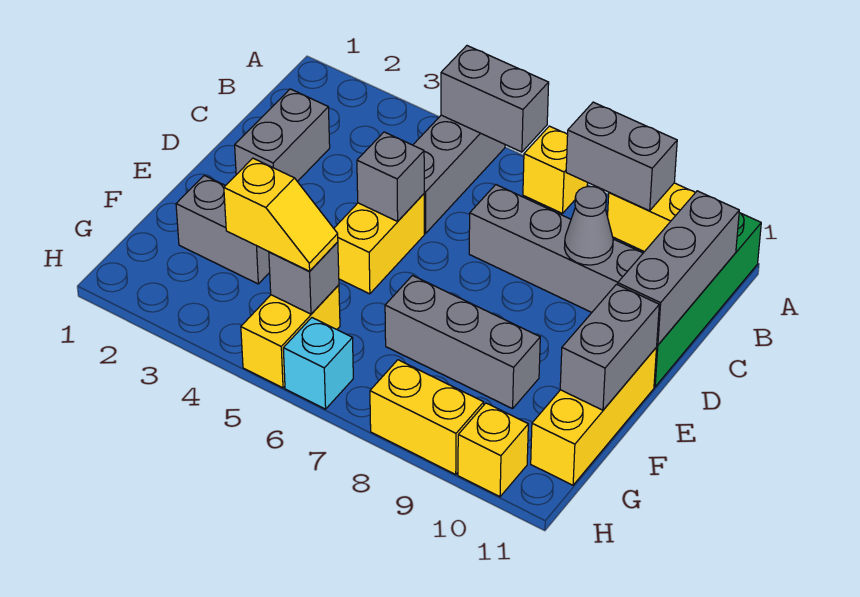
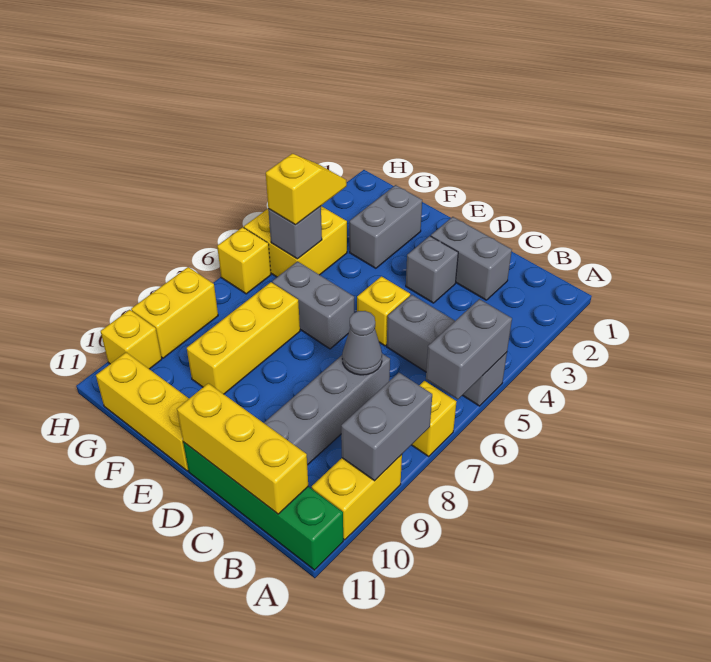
grey 1x3 brick [618,191,739,345] -> yellow 1x3 brick [177,383,308,514]
grey 1x1 cone [564,187,613,265] -> grey 1x1 cone moved to [342,311,382,375]
yellow 1x2 brick [334,194,424,294] -> yellow 1x1 brick [357,276,410,346]
grey 1x1 brick [357,132,424,221] -> grey 1x1 brick moved to [406,236,458,303]
grey 1x2 brick [560,284,659,410] -> grey 1x2 brick moved to [272,261,354,349]
grey 1x3 brick [385,276,540,409] -> yellow 1x3 brick [187,282,300,394]
yellow 1x2 slope [224,158,338,271] -> yellow 1x2 slope turned to [266,154,347,225]
yellow 1x2 brick [241,285,340,388] -> yellow 2x2 brick [244,206,347,277]
cyan 1x1 brick [283,318,353,409] -> yellow 1x1 brick [217,227,271,294]

